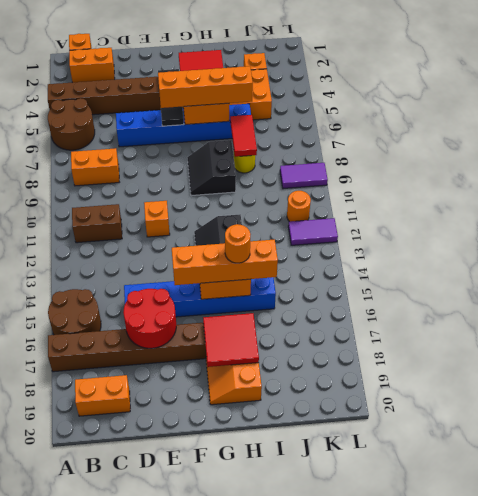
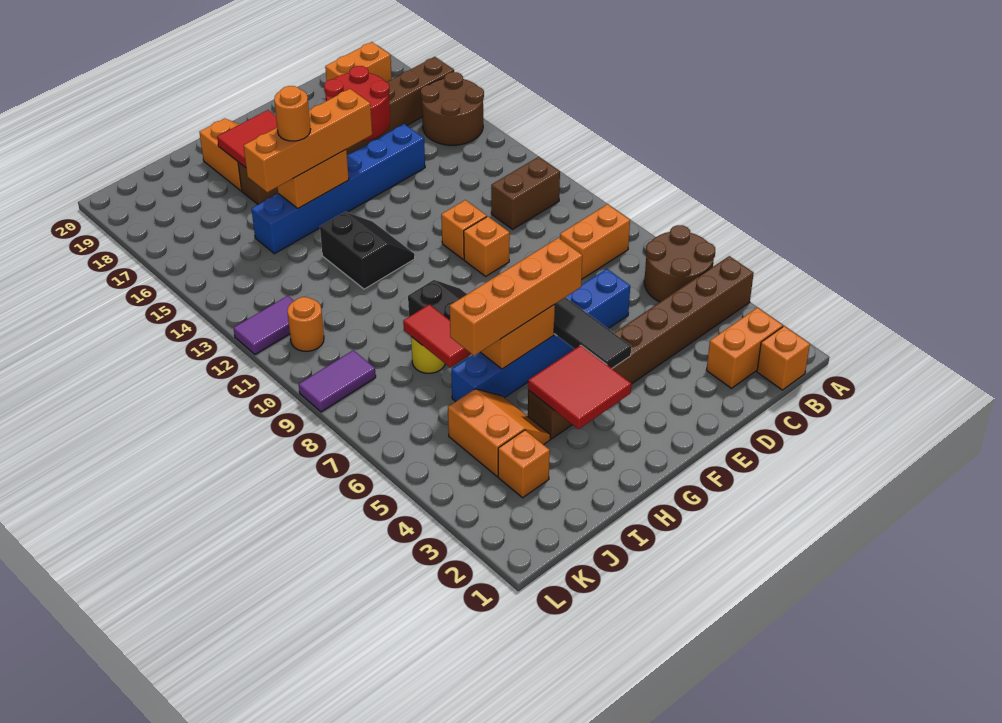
none -> orange 1x1 brick [464,216,510,276]

